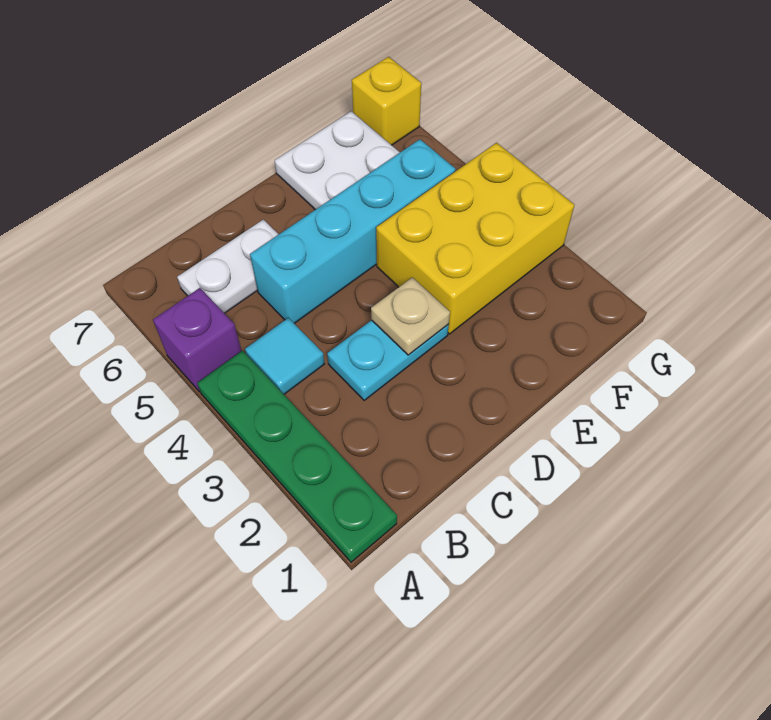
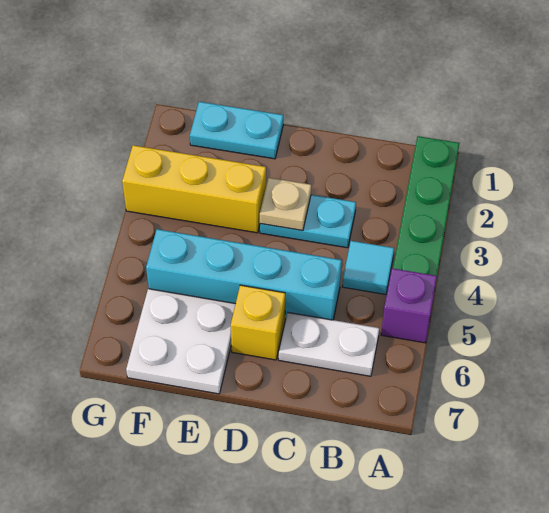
none -> cyan 1x2 plate [190,102,283,159]
yellow 2x3 brick [376,143,574,334] -> yellow 1x3 brick [122,145,266,233]
yellow 1x1 brick [352,57,421,145] -> yellow 1x1 brick moved to [231,285,285,360]

